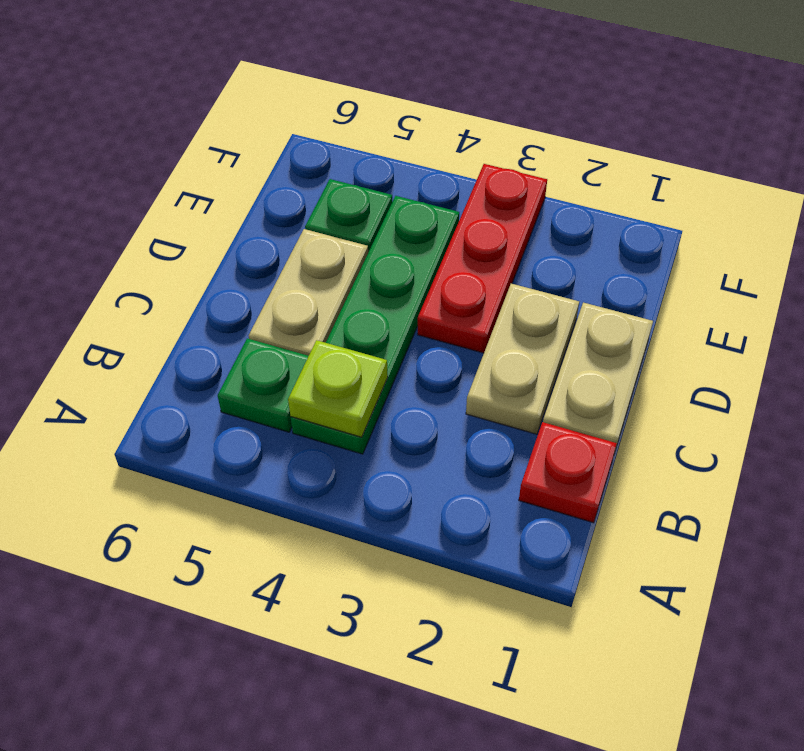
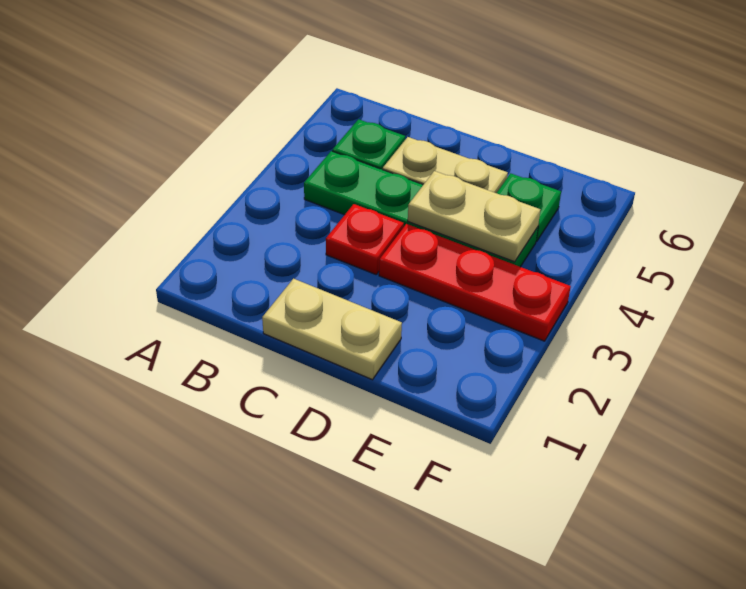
red 1x1 plate [519,422,617,523] -> red 1x1 plate moved to [326,204,404,274]
lime 1x1 plate [288,340,388,437] -> none
tan 1x2 plate [466,284,579,434] -> tan 1x2 plate moved to [408,171,540,262]

